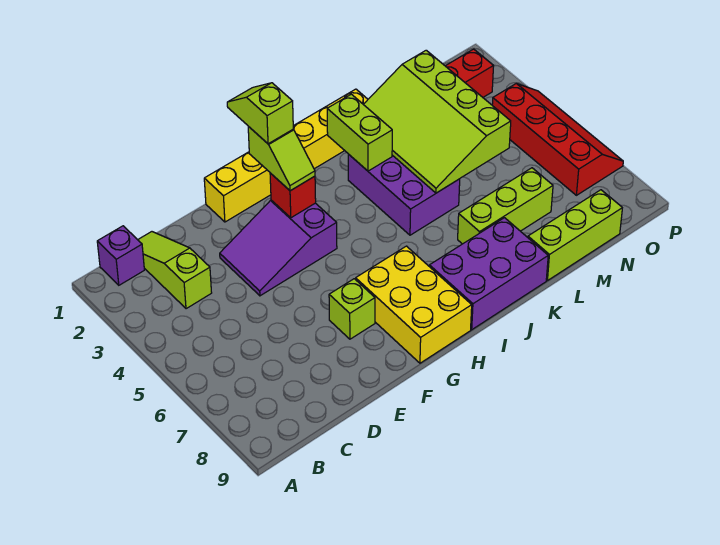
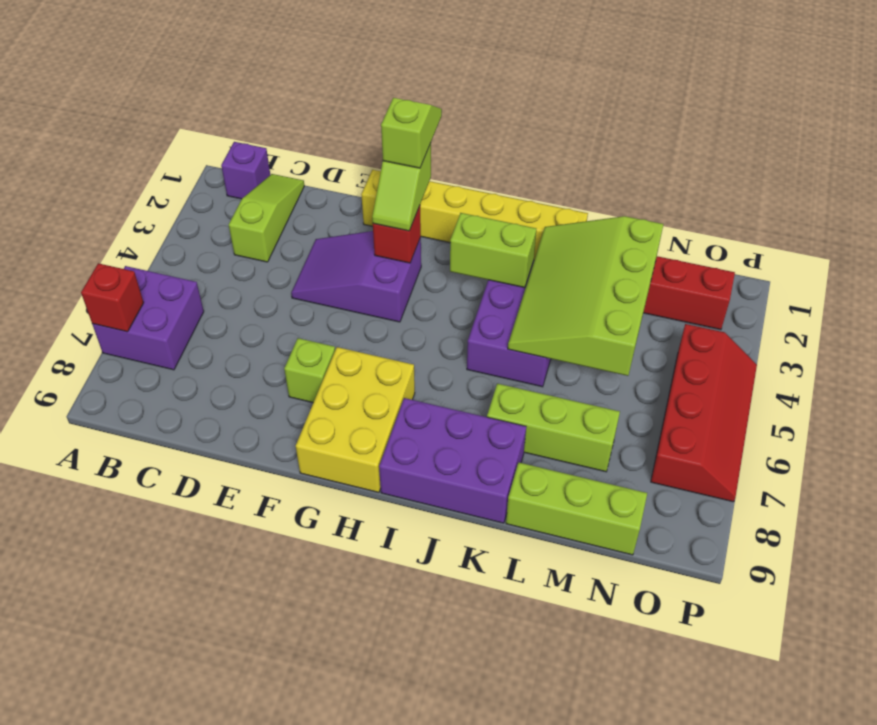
none -> purple 2x2 brick [92,266,204,370]
none -> red 1x1 brick [81,263,144,332]
lime 1x2 brick [327,94,392,171] -> lime 1x2 brick turned to [450,213,536,288]

